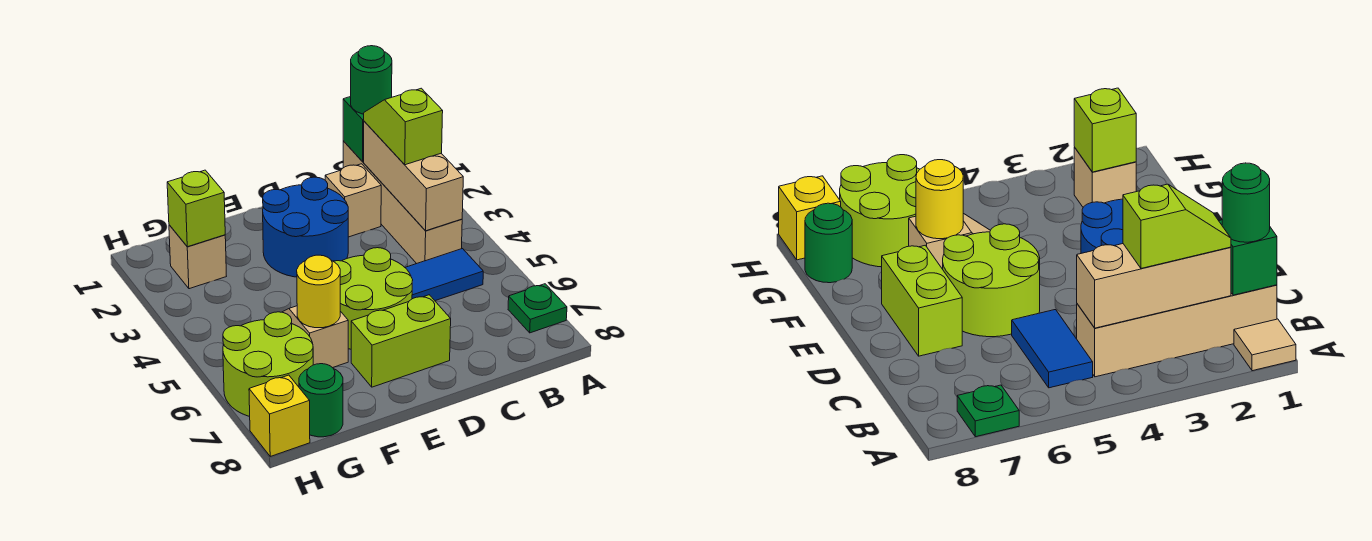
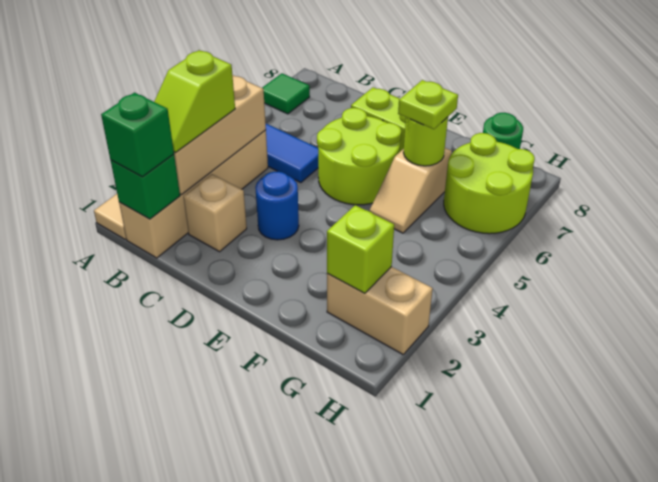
green 1x1 plate [508,284,567,333] -> green 1x1 tile [262,73,310,114]
green 1x1 round brick [351,46,392,114] -> green 1x1 brick [101,93,174,177]
blue 2x2 round brick [263,177,348,277] -> blue 1x1 round brick [255,171,299,240]
yellow 1x1 round brick [297,255,340,328] -> lime 1x1 round brick [403,117,448,166]
none -> lime 1x1 plate [398,80,458,129]
tan 1x1 brick [169,225,226,289] -> tan 1x2 brick [327,267,433,354]
yellow 1x1 brick [249,375,310,456] -> none

